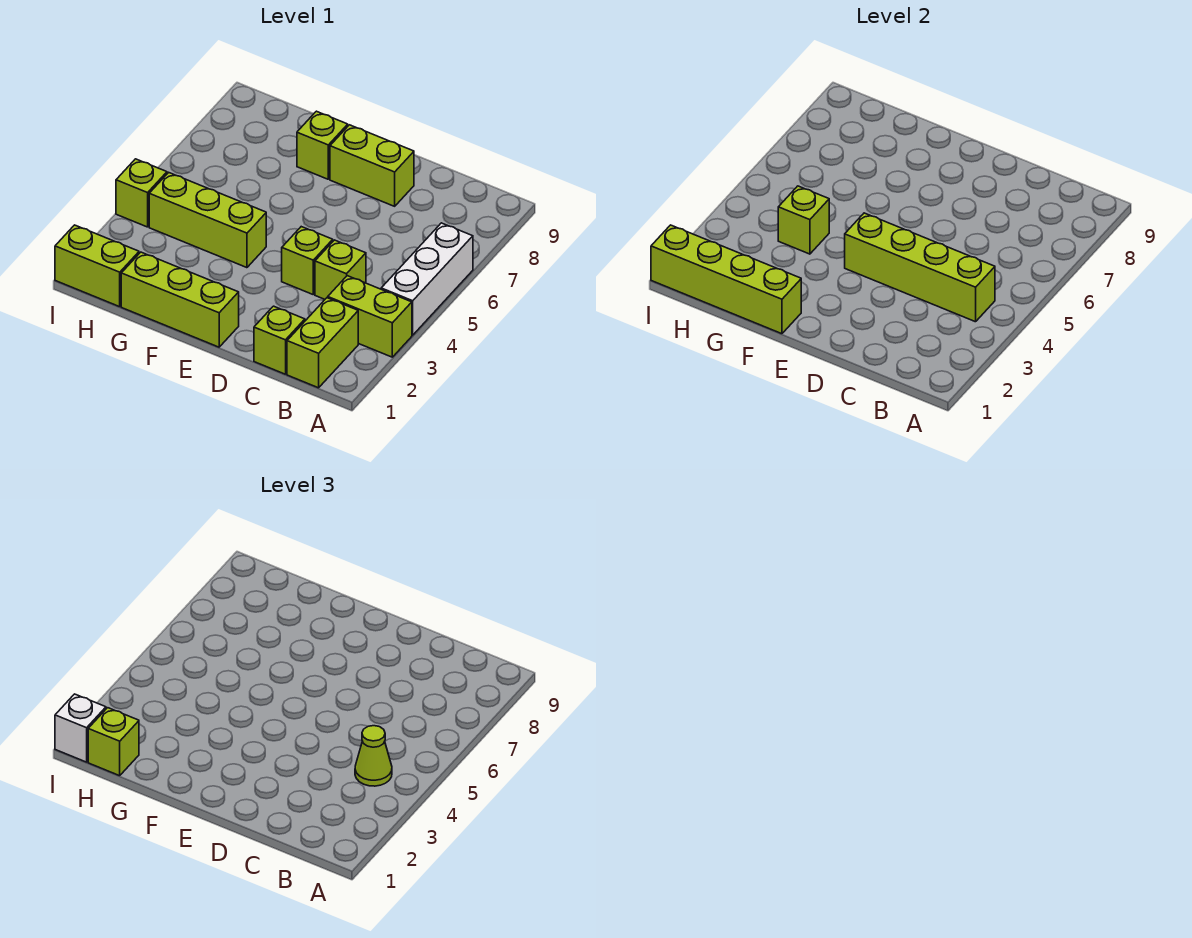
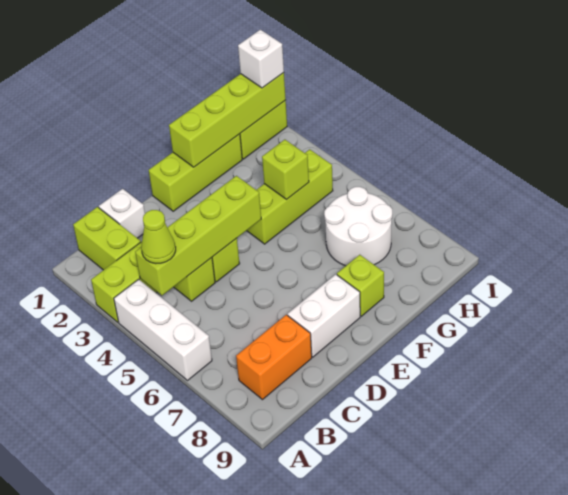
none -> orange 1x2 brick [236,315,312,400]
lime 1x1 brick [254,306,305,374] -> white 1x1 brick [99,189,145,238]
lime 1x2 brick [330,125,414,206] -> white 1x2 brick [288,274,360,357]
none -> white 2x2 round brick [324,187,392,266]
lime 1x1 brick [88,708,139,776] -> none
lime 1x1 brick [116,159,167,227] -> none

